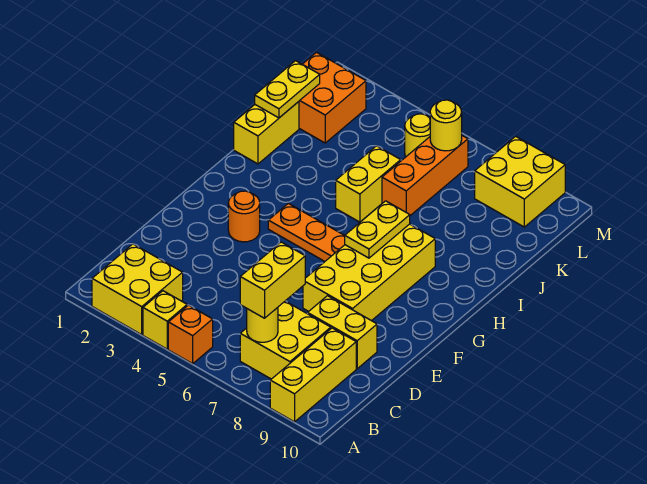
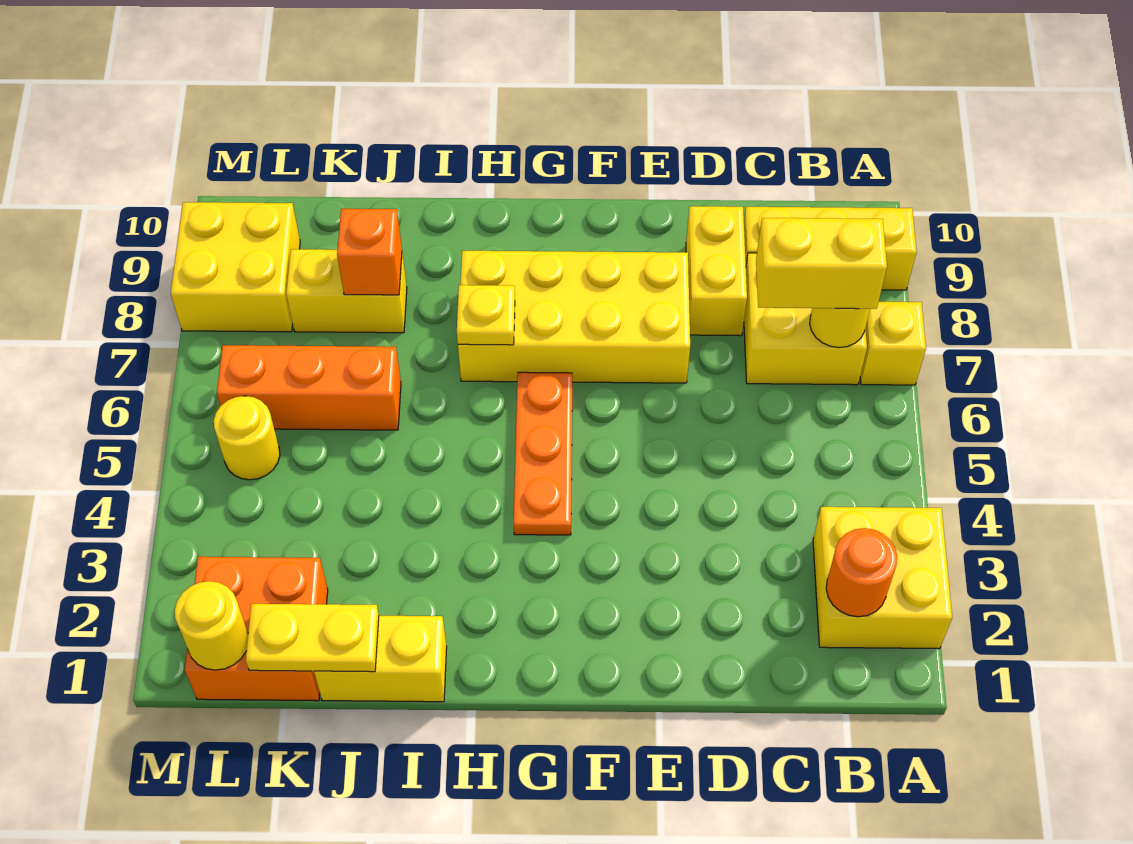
yellow 1x1 brick [143,291,187,349] -> yellow 1x1 brick moved to [860,302,926,385]
orange 1x1 brick [168,305,213,364] -> orange 1x1 brick moved to [337,209,402,295]
orange 1x1 round brick [228,191,260,242] -> orange 1x1 round brick moved to [826,528,897,617]
yellow 1x2 plate [345,201,410,258] -> yellow 1x1 plate [457,285,515,345]
yellow 1x2 brick [336,146,401,222] -> yellow 1x2 brick moved to [286,249,407,333]
yellow 1x1 round brick [430,100,462,151] -> yellow 1x1 round brick moved to [175,581,248,670]

